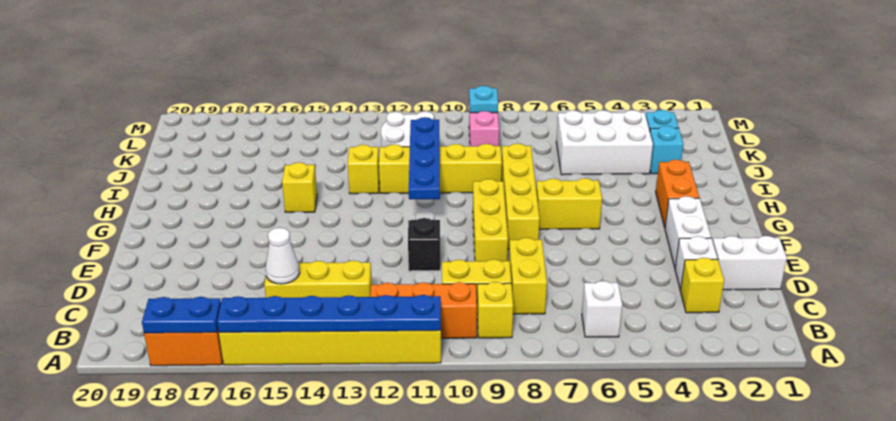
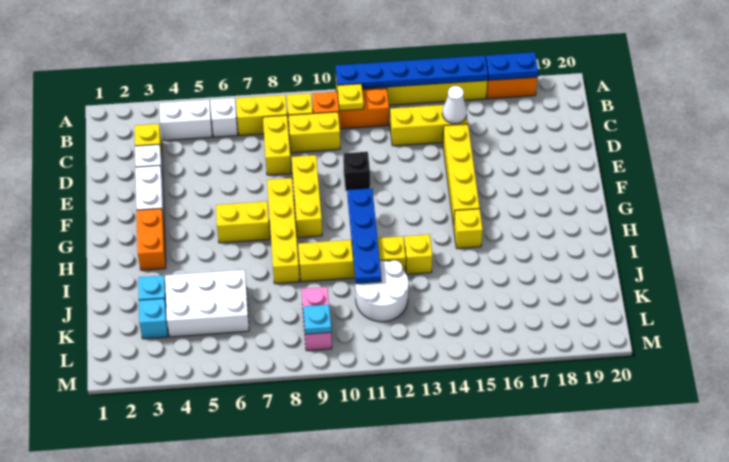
none -> yellow 1x2 brick [236,95,287,135]
none -> yellow 1x1 plate [337,84,364,111]
white 1x2 brick [713,236,787,290] -> white 1x2 brick moved to [160,100,212,141]
none -> yellow 1x4 brick [443,124,480,226]

